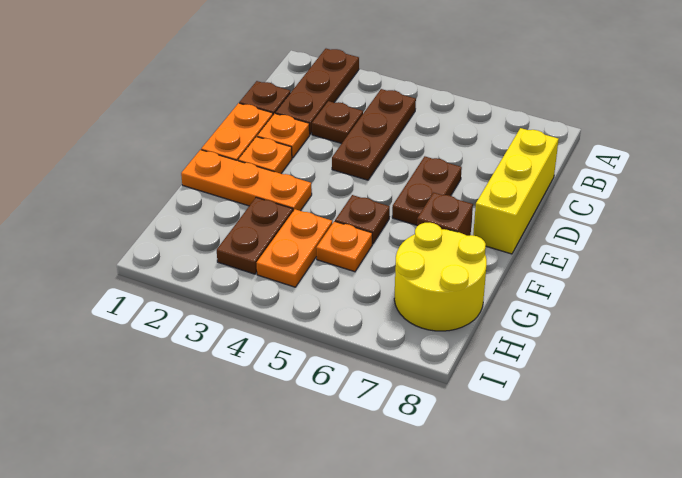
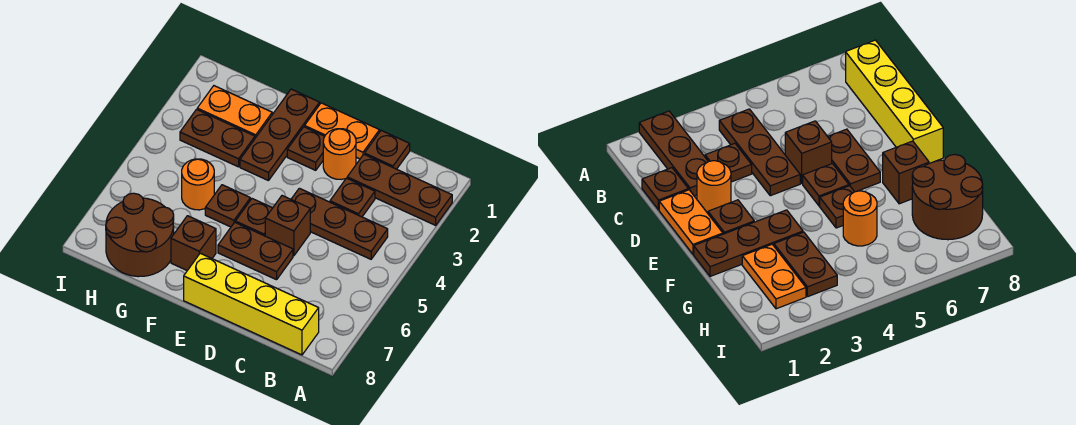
yellow 1x3 brick [473,128,559,254] -> yellow 1x4 brick [184,253,319,355]
orange 1x1 plate [257,113,310,158] -> orange 1x1 round brick [323,129,356,179]
none -> brown 1x1 brick [265,196,310,256]
orange 1x1 plate [238,137,292,174] -> brown 1x1 plate [287,127,325,170]
none -> brown 1x1 plate [235,199,272,236]
orange 1x3 plate [181,150,312,211] -> brown 1x3 plate [240,89,320,181]
orange 1x2 plate [257,209,332,287] -> orange 1x2 plate moved to [197,86,272,138]
orange 1x1 plate [316,221,372,272] -> orange 1x1 round brick [182,159,214,210]
yellow 2x2 round brick [394,223,487,331] -> brown 2x2 round brick [106,193,174,277]

